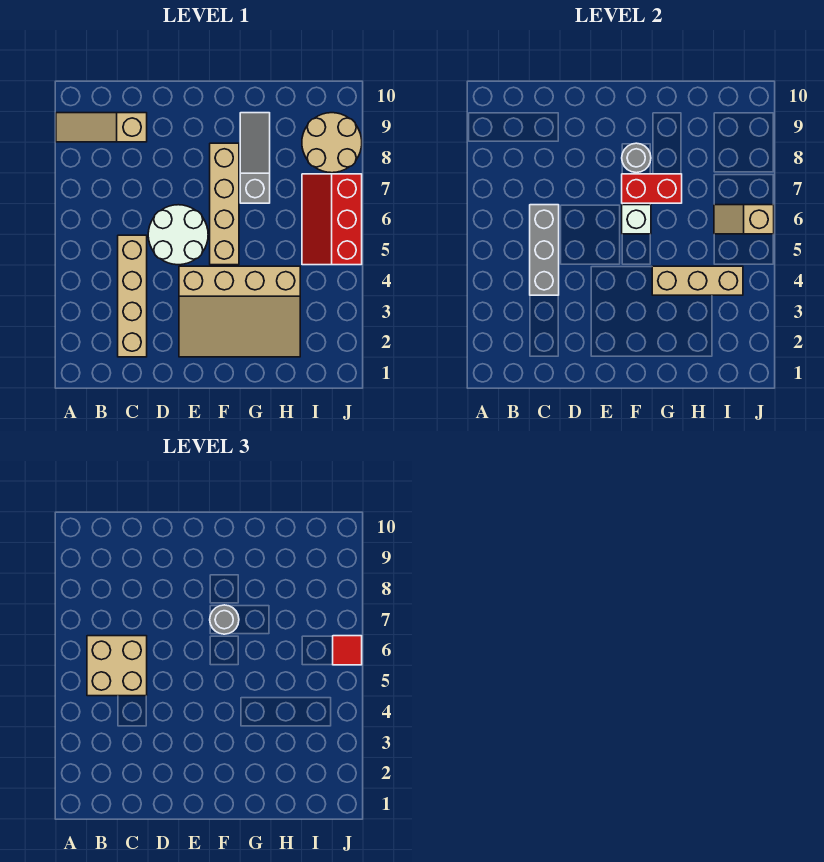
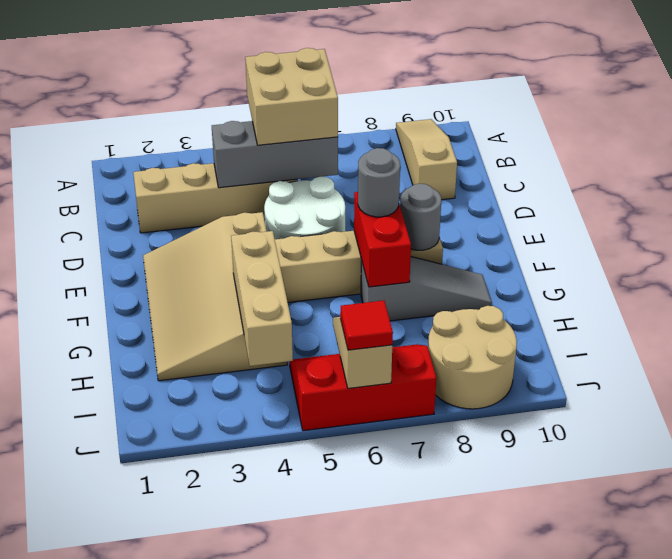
white 1x1 brick [622,205,651,234] -> none

